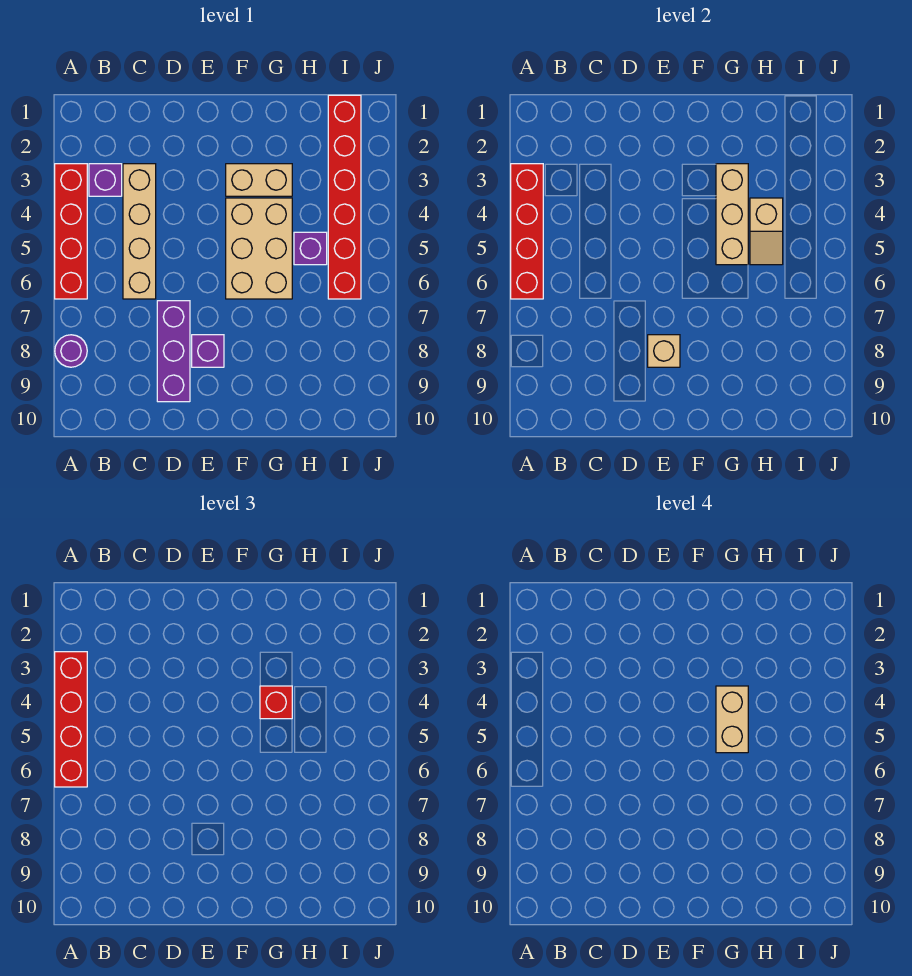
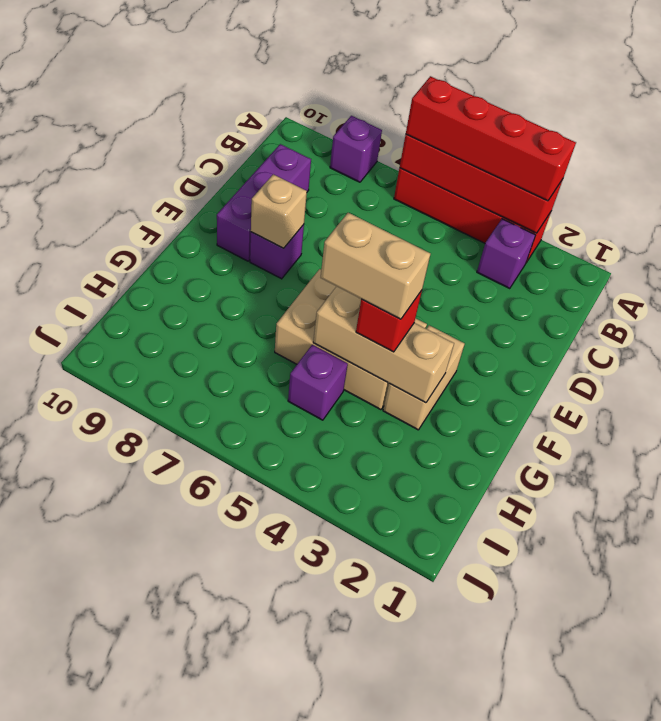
purple 1x1 round brick [55,335,87,367] -> purple 1x1 brick [330,116,382,182]
tan 1x4 brick [123,164,156,299] -> none
purple 1x3 brick [157,301,190,402] -> purple 1x3 brick turned to [217,144,311,261]
tan 1x2 slope [750,198,783,265] -> none
red 1x6 brick [328,95,361,299] -> none

